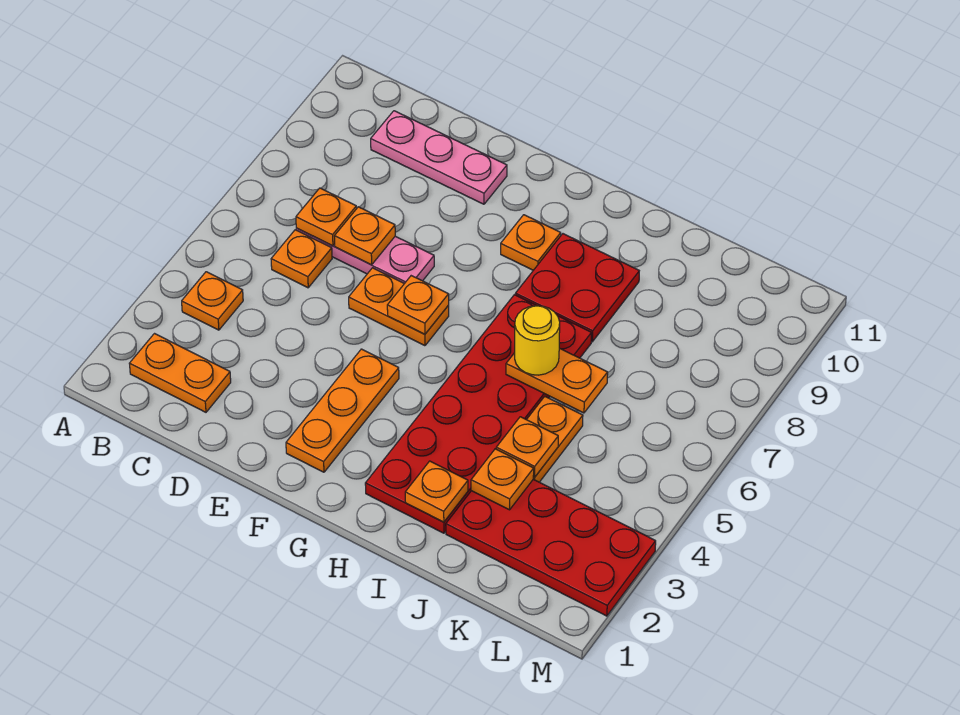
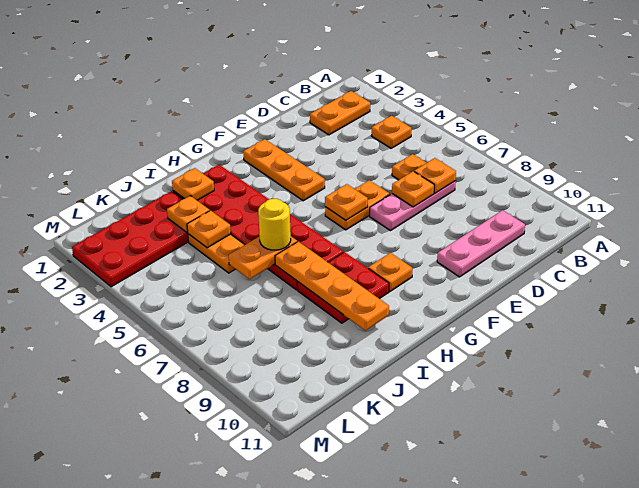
none -> orange 1x4 plate [275,242,389,331]

